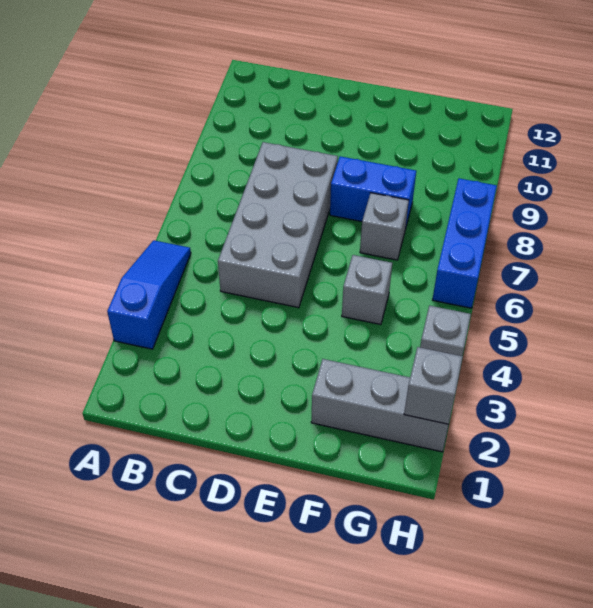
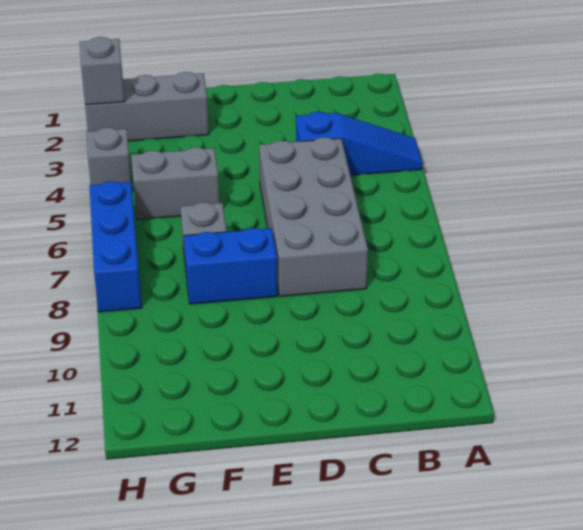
blue 1x3 slope [107,240,191,349] -> blue 1x3 slope turned to [296,112,422,175]
grey 1x1 brick [342,255,392,324] -> grey 1x2 brick [131,147,219,220]

